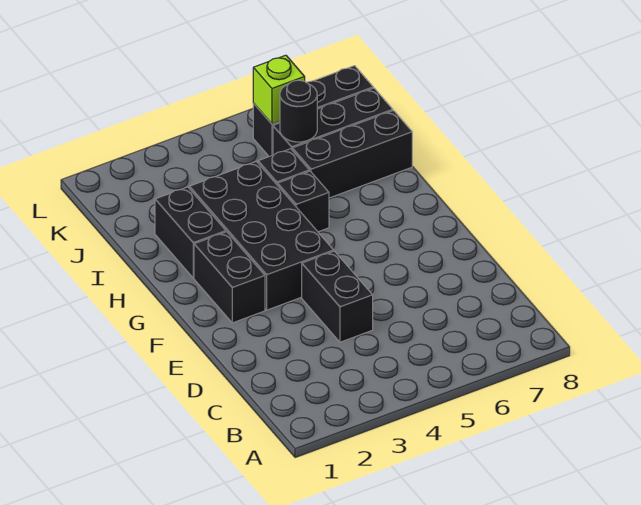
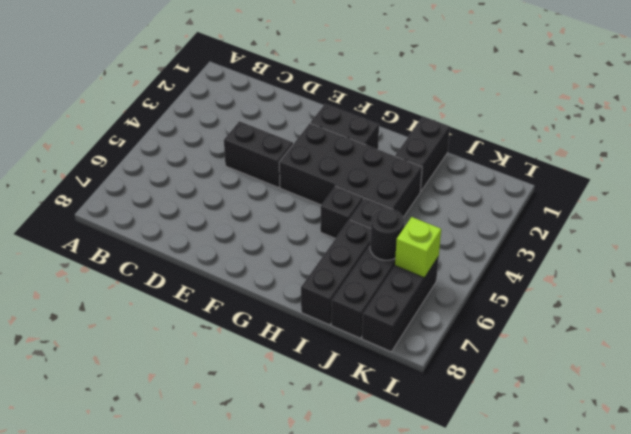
black 1x2 brick [155,187,226,278] -> black 1x2 brick turned to [395,116,450,192]

